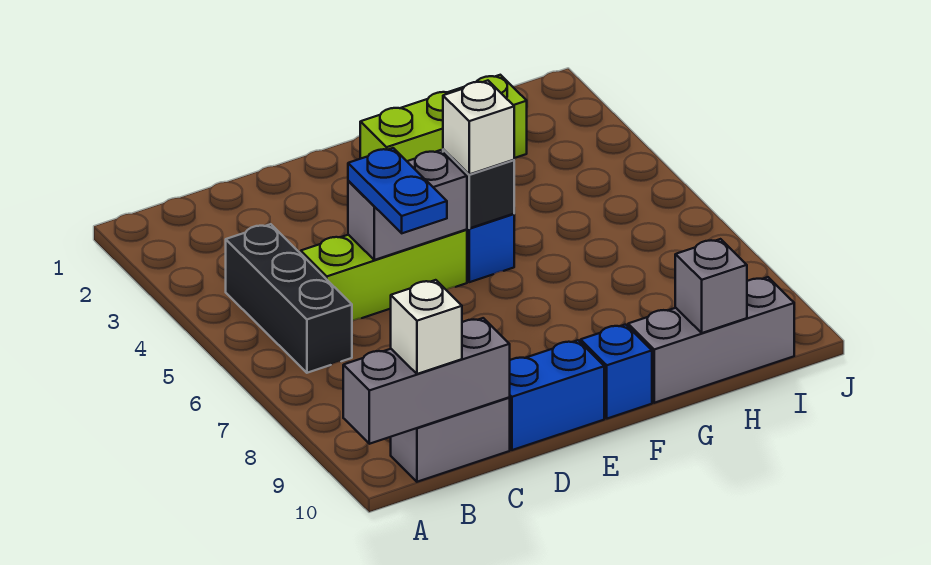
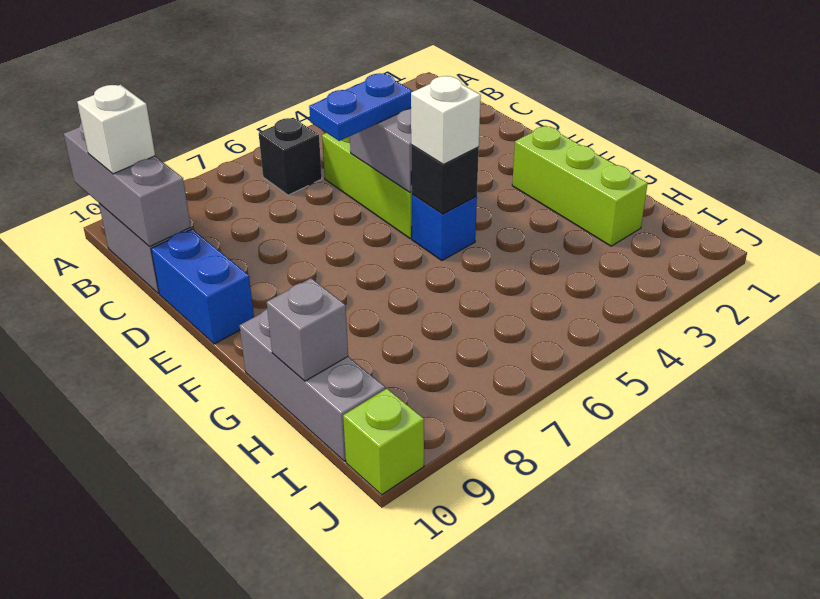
black 1x3 brick [226,224,352,373] -> black 1x1 brick [259,118,322,195]
blue 1x1 brick [581,325,652,419] -> none
none -> lime 1x1 brick [343,389,424,495]

